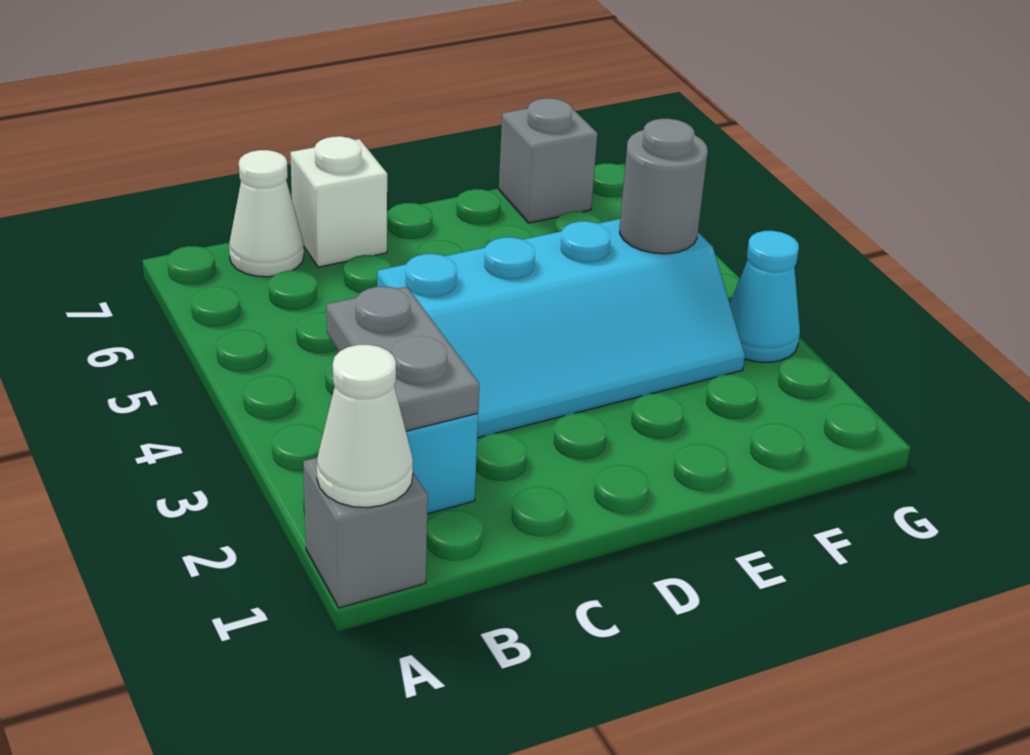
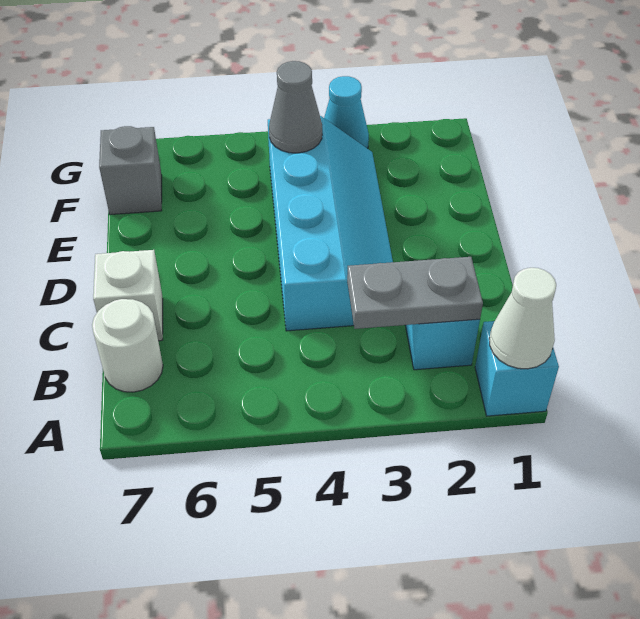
grey 1x1 brick [303,458,428,608] -> cyan 1x1 brick [475,321,559,416]
white 1x1 cone [229,150,304,277] -> white 1x1 round brick [92,299,163,392]
grey 1x1 round brick [620,119,708,254] -> grey 1x1 cone [269,61,322,153]

